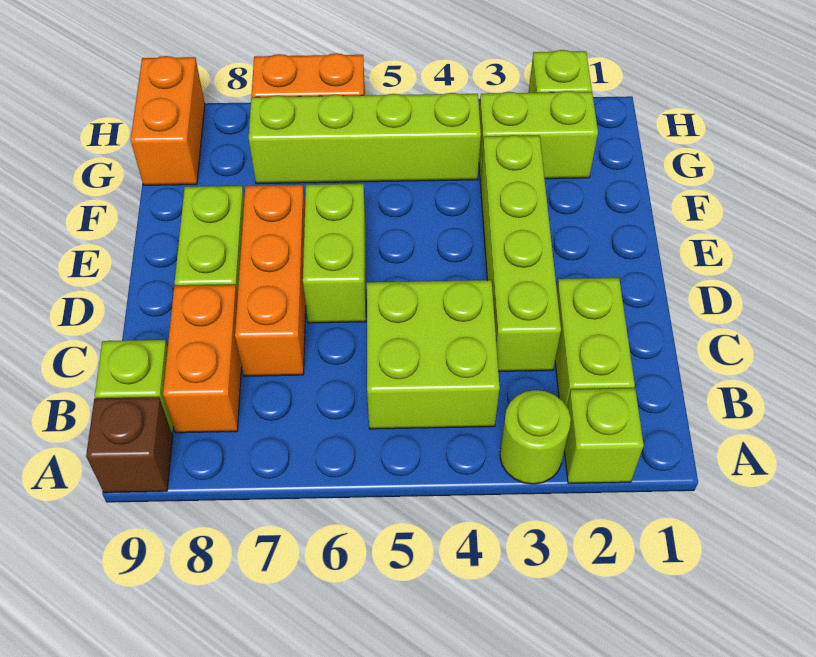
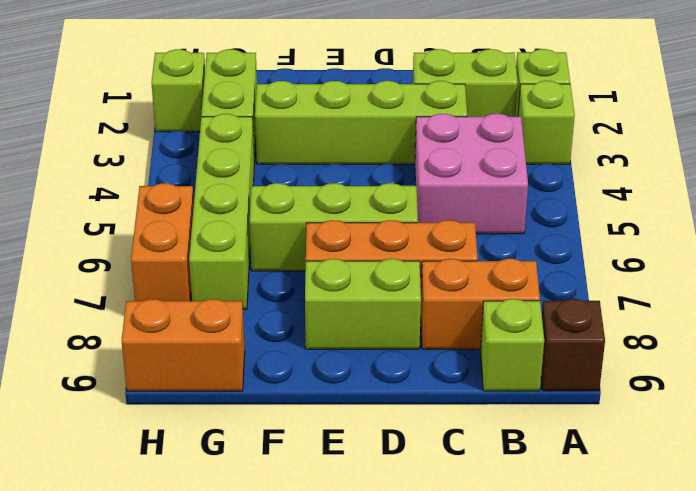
lime 1x1 round brick [500,390,571,484] -> lime 1x1 brick [518,81,575,164]
lime 2x2 brick [367,280,500,429] -> pink 2x2 brick [415,114,528,234]
lime 1x2 brick [303,184,366,323] -> lime 1x3 brick [250,183,418,271]

